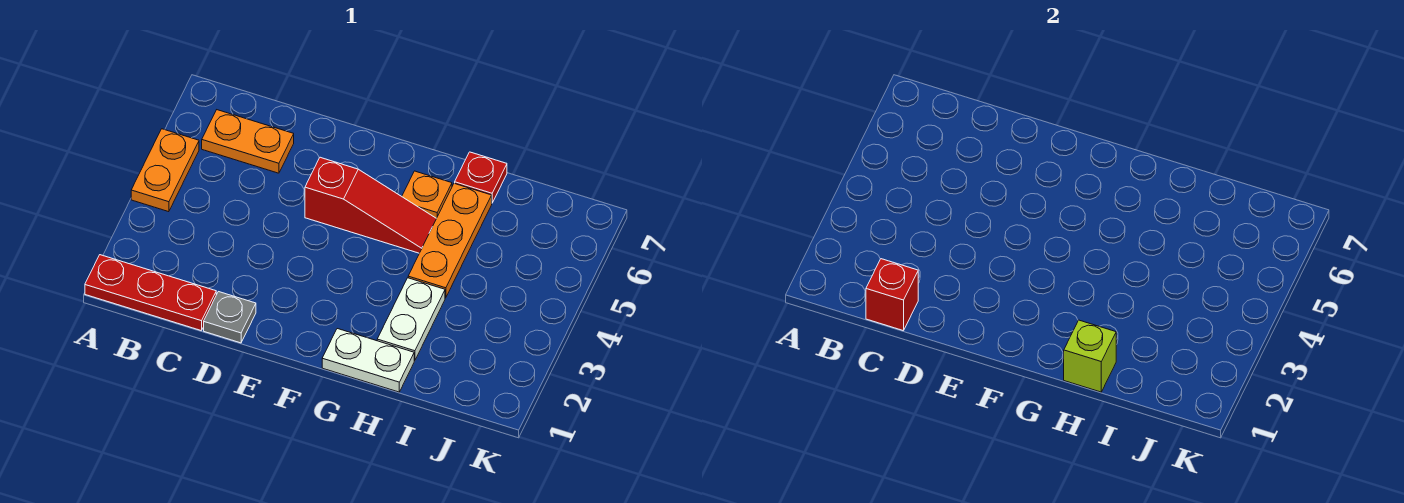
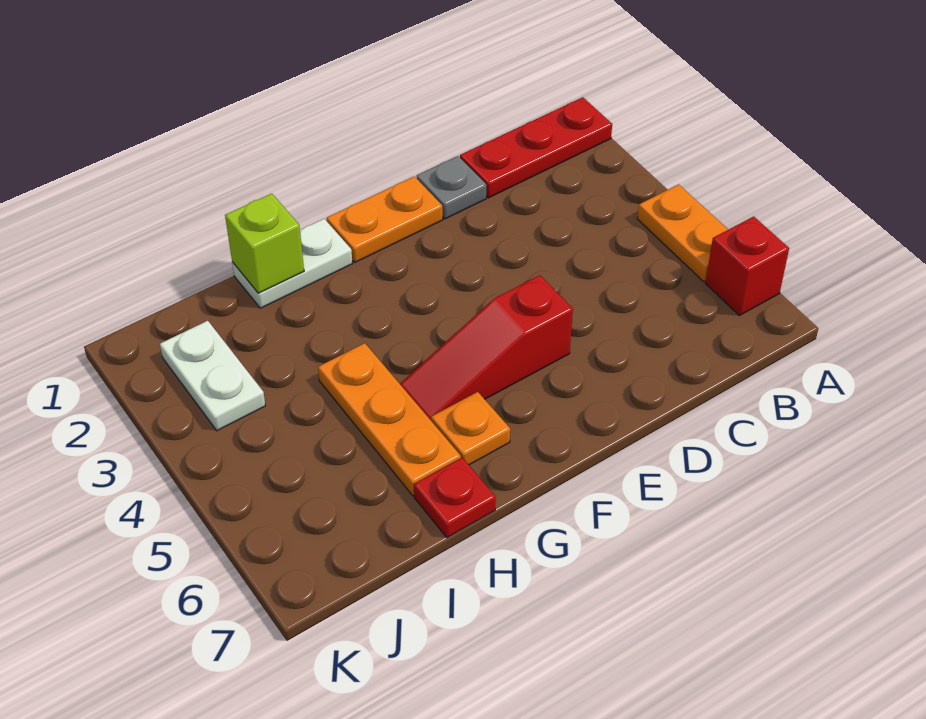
orange 1x2 plate [202,110,294,173] -> orange 1x2 plate moved to [327,176,443,262]
red 1x1 brick [866,259,918,331] -> red 1x1 brick moved to [705,217,789,316]
white 1x2 plate [377,278,445,361] -> white 1x2 plate moved to [160,321,266,431]

